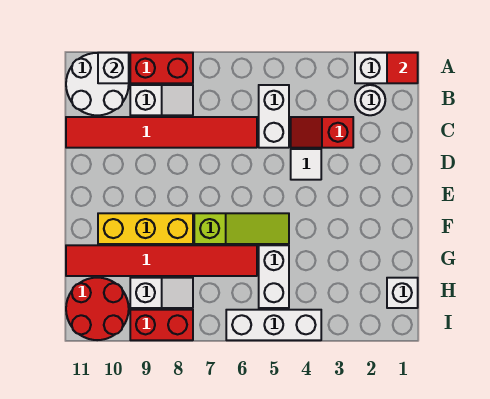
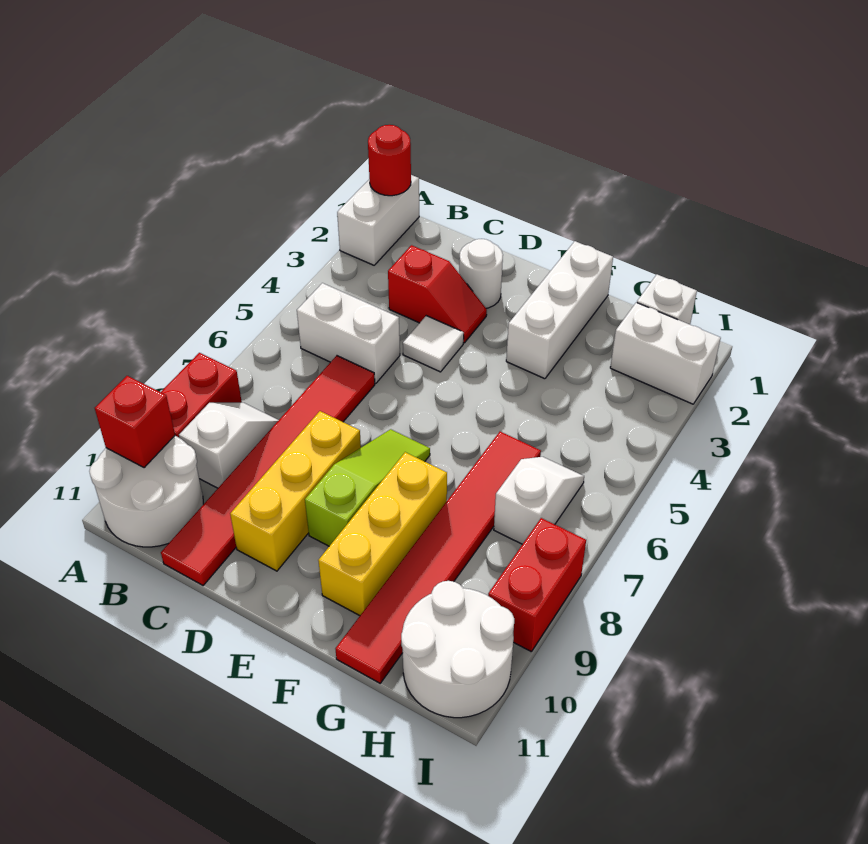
red 1x1 tile [387,53,418,83] -> red 1x1 round brick [368,125,411,196]
white 1x1 brick [98,53,129,83] -> red 1x1 brick [95,376,175,468]
white 1x1 round brick [355,85,385,115] -> white 1x1 round brick moved to [459,239,503,308]
red 1x2 slope [291,117,353,148] -> red 1x2 slope turned to [388,245,487,343]
none -> yellow 1x3 brick [230,411,361,571]
lime 1x3 slope [194,213,289,244] -> lime 1x3 slope moved to [305,429,430,546]
white 1x2 brick [259,245,289,308] -> white 1x2 brick moved to [610,303,721,404]
white 1x2 slope [130,278,193,308] -> white 1x2 slope moved to [494,457,584,544]
red 2x2 round brick [66,278,129,340] -> white 2x2 round brick [401,581,514,718]
white 1x3 brick [226,310,321,340] -> white 1x3 brick moved to [506,241,613,379]

